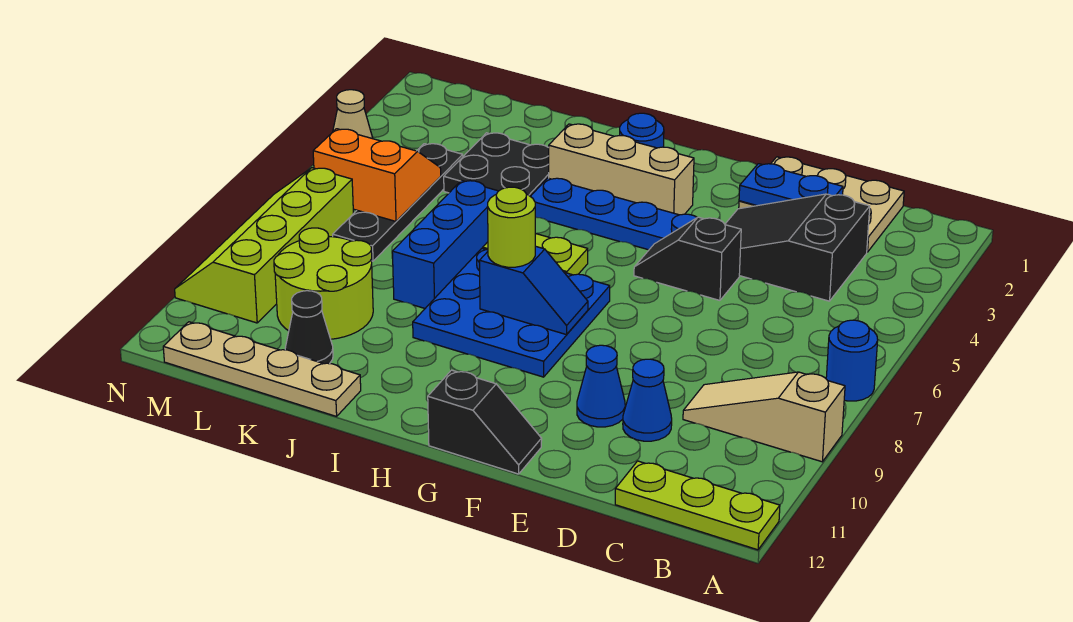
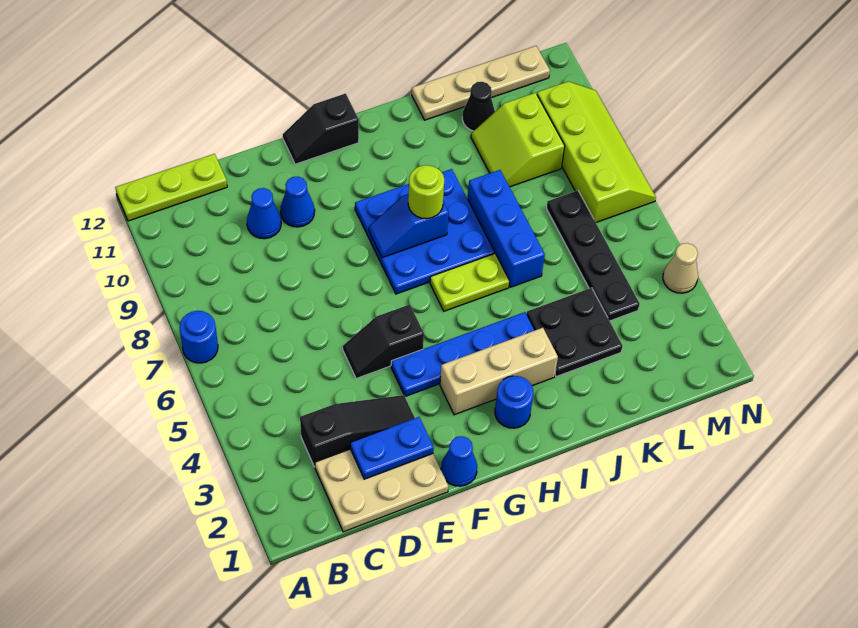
tan 1x3 slope [683,372,845,462] -> none
black 2x3 slope [725,194,870,301] -> black 1x3 slope [300,395,415,467]
black 1x2 slope [634,217,741,300] -> black 1x2 slope turned to [343,304,424,379]
none -> blue 1x1 cone [441,436,477,486]
lime 2x2 round brick [274,228,373,339] -> lime 2x2 slope [471,93,565,187]
orange 2x2 slope [313,129,441,221] -> none

